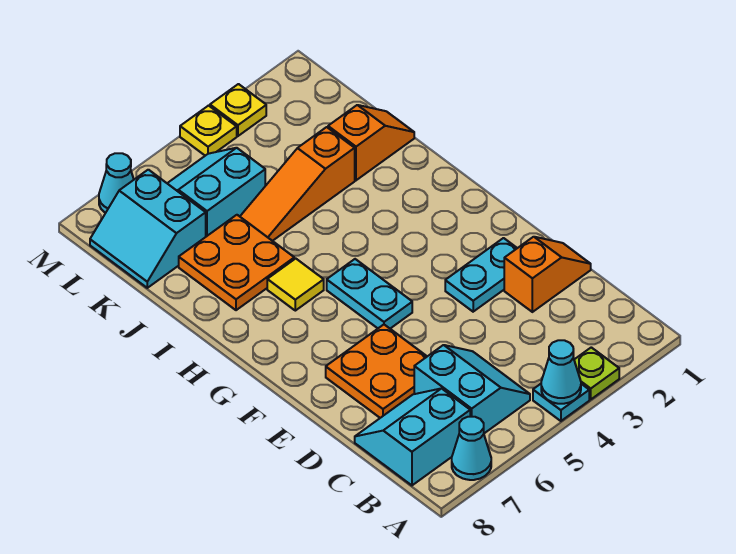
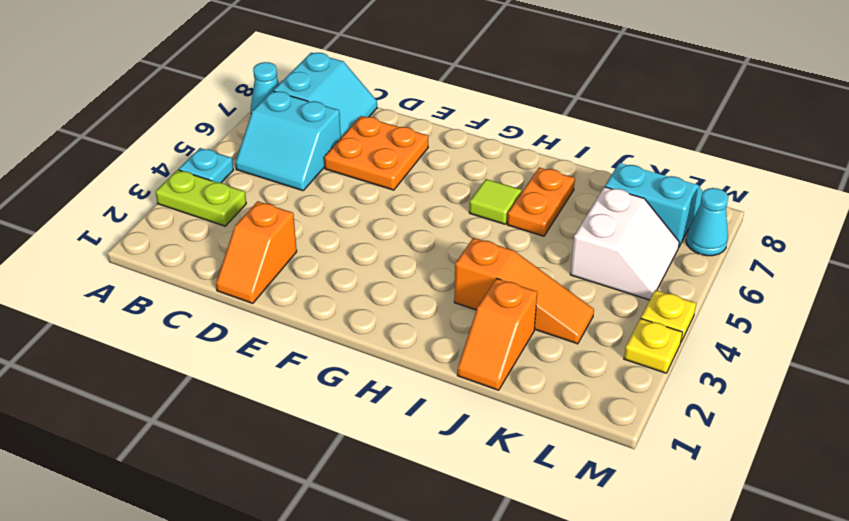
lime 1x1 plate [574,347,619,399] -> lime 1x2 plate [156,170,246,226]
cyan 1x1 cone [541,340,581,404] -> none
cyan 1x2 plate [445,238,517,312] -> none
cyan 1x2 plate [327,259,412,328] -> none
yellow 1x1 tile [267,259,324,311] -> lime 1x1 tile [469,179,522,224]
orange 2x2 plate [179,215,294,310] -> orange 1x2 plate [507,168,575,236]
orange 1x3 slope [240,127,355,241] -> orange 1x3 slope turned to [454,238,594,344]
cyan 2x2 slope [167,148,265,237] -> white 2x2 slope [570,187,679,300]

